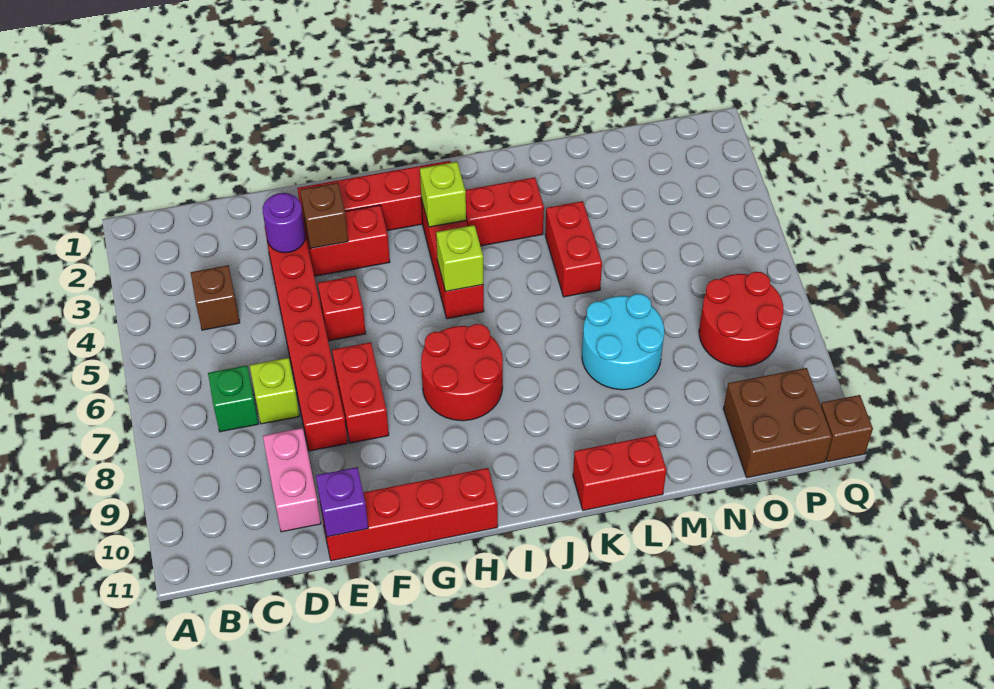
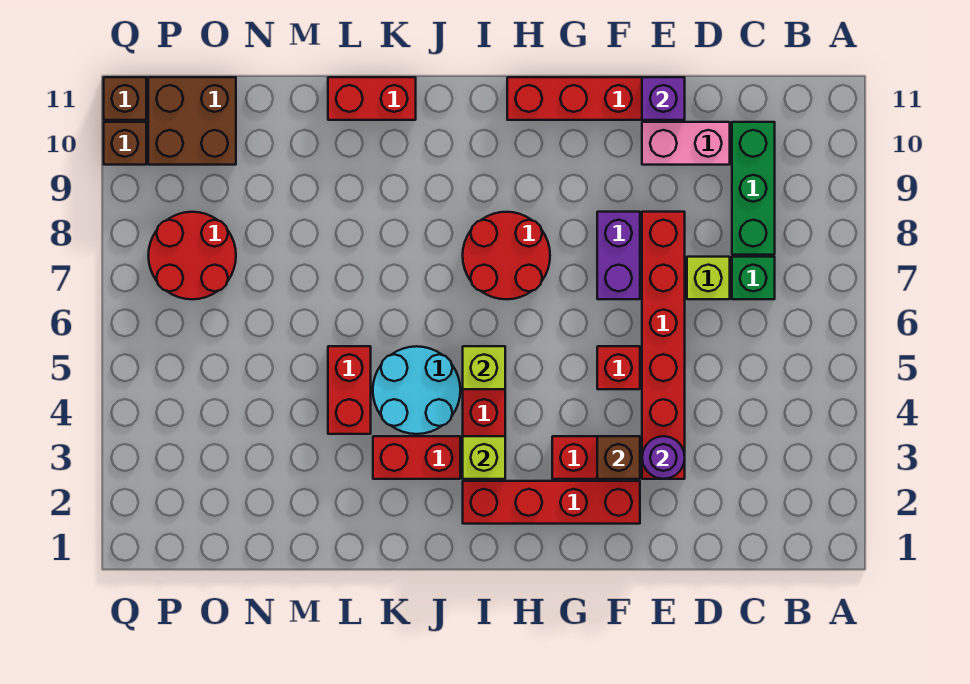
brown 1x1 brick [191,265,240,330] -> brown 1x1 brick moved to [104,122,146,165]
none -> green 1x3 brick [732,122,775,255]
pink 1x2 brick [263,428,321,532] -> pink 1x2 brick turned to [642,122,730,165]
red 1x2 brick [332,342,389,443] -> purple 1x2 brick [597,212,640,299]
cyan 2x2 round brick [582,294,664,390] -> cyan 2x2 round brick moved to [373,346,460,434]

